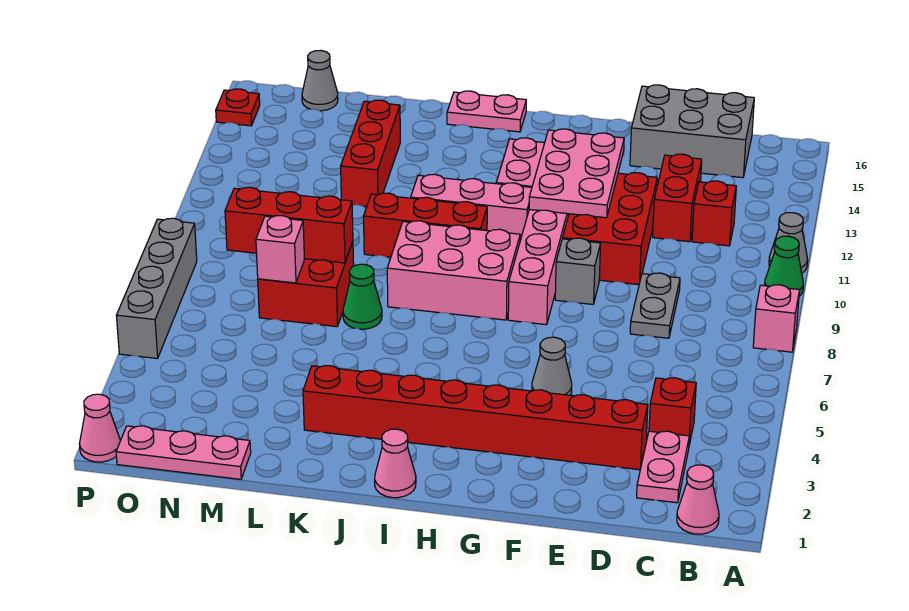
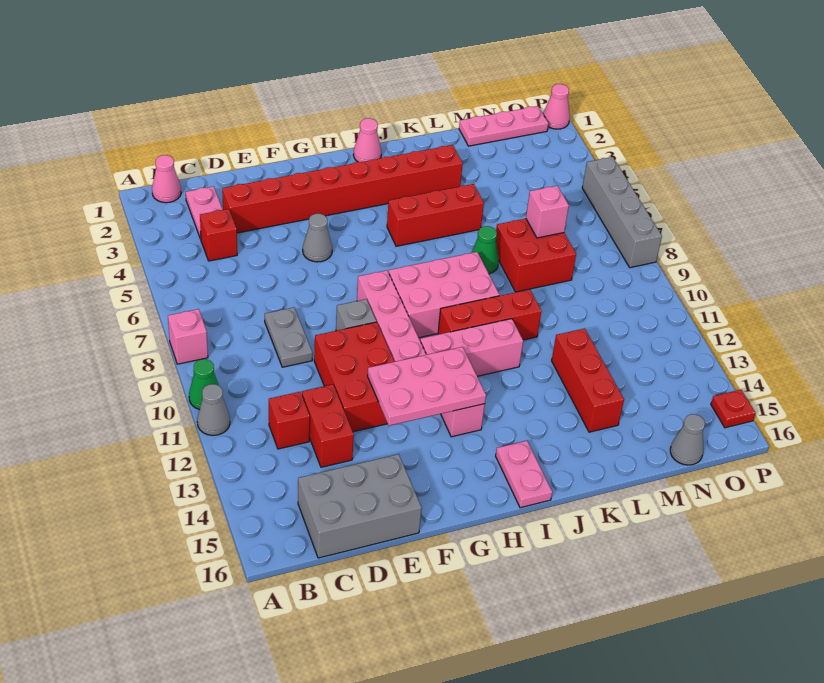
pink 2x3 plate [529,129,624,218] -> pink 2x3 plate turned to [368,347,486,426]
pink 1x2 plate [447,91,526,132] -> pink 1x2 plate turned to [496,441,552,508]
red 1x3 brick [225,187,353,263] -> red 1x3 brick moved to [387,184,484,246]

